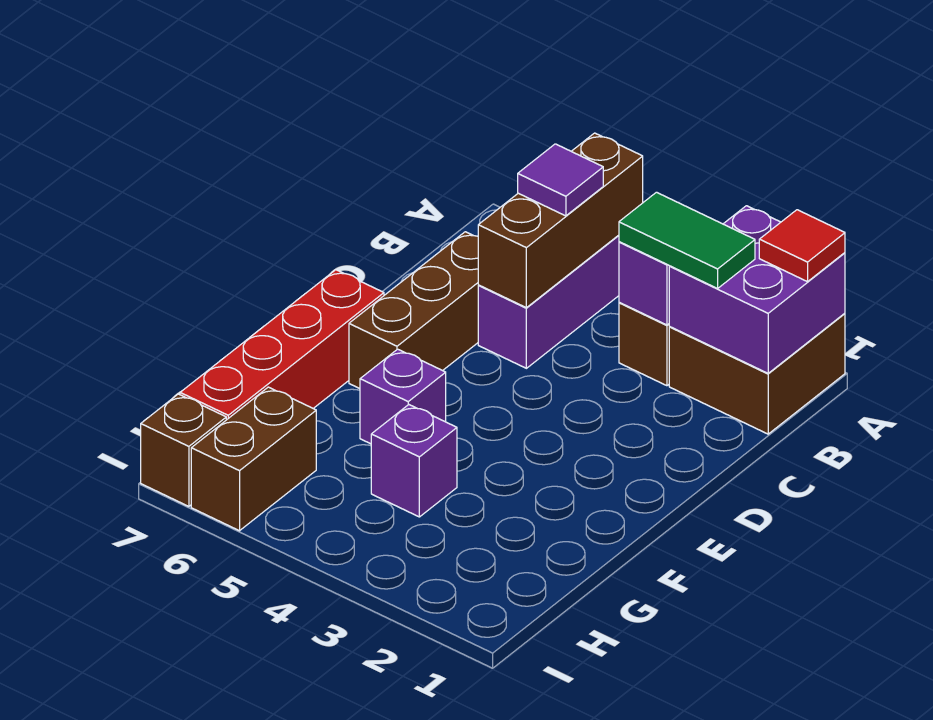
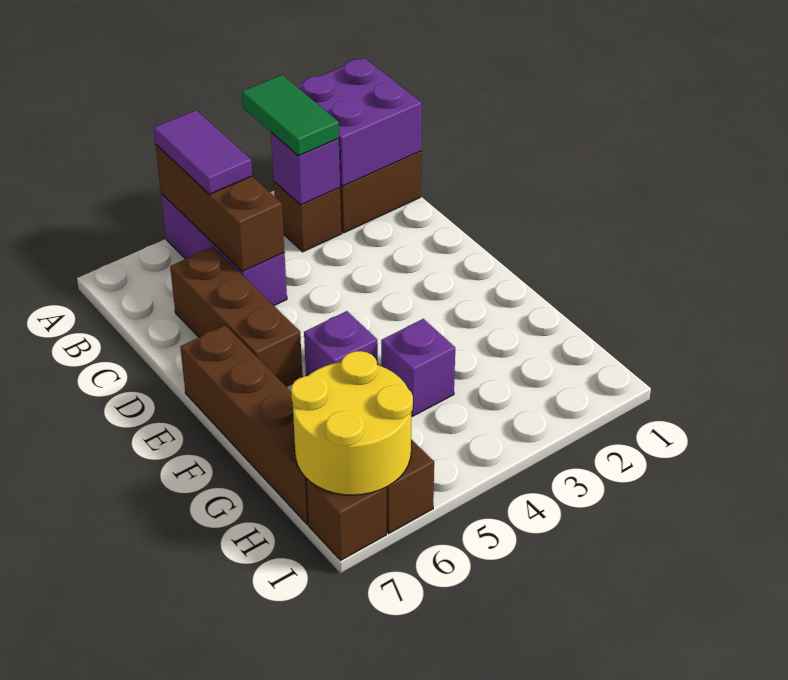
red 1x1 tile [759,210,845,282] -> none
green 1x2 tile [619,192,755,288] -> green 1x2 tile turned to [242,75,339,156]
purple 1x1 tile [518,144,603,216] -> purple 1x2 tile [154,110,252,194]
red 1x4 brick [180,270,384,420] -> brown 1x4 brick [180,325,308,524]
none -> yellow 2x2 round brick [291,351,413,495]

